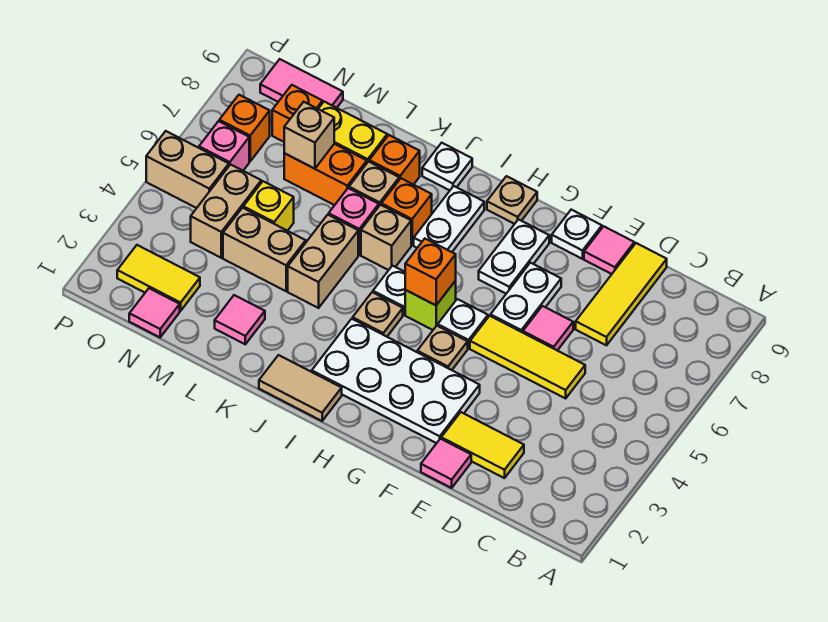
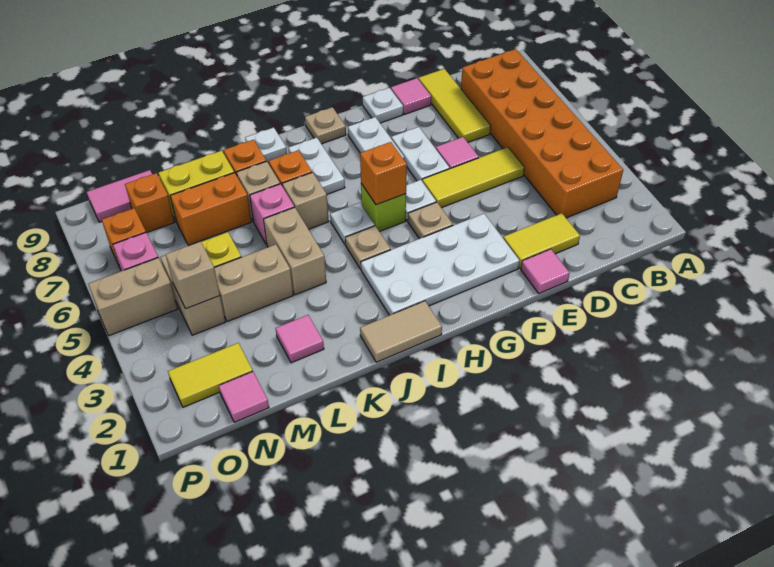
none -> orange 2x6 brick [461,49,623,218]
tan 1x1 brick [284,102,334,169] -> tan 1x1 brick moved to [166,241,220,309]

